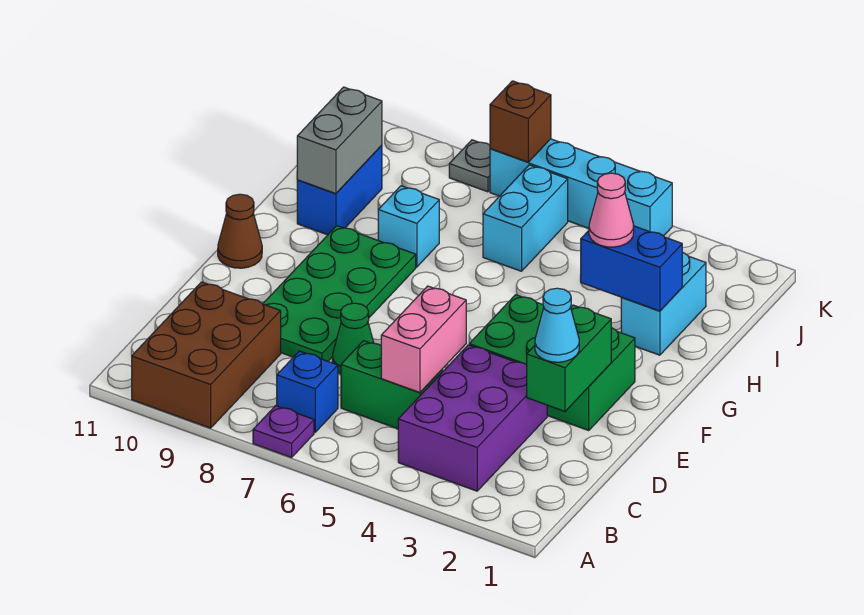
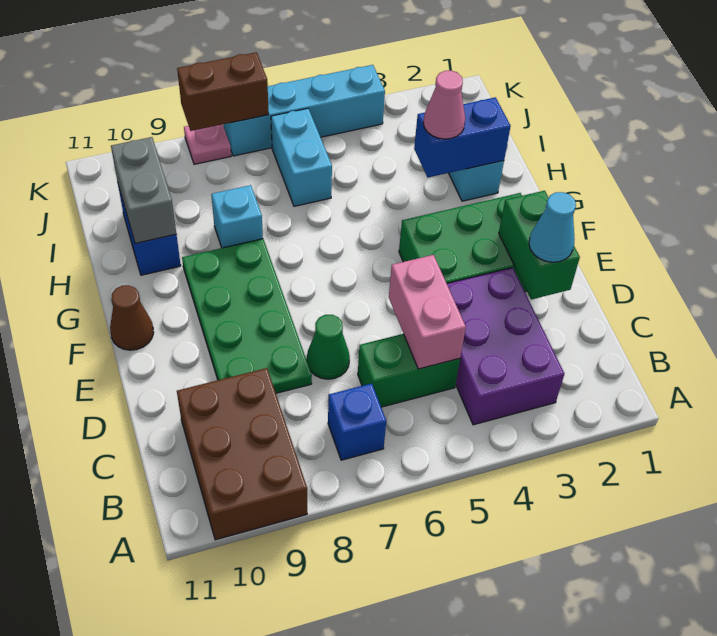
purple 1x1 plate [253,406,314,458] -> none
brown 1x1 brick [490,81,551,162] -> brown 1x2 brick [177,52,269,131]
grey 1x1 plate [449,140,490,192] -> pink 1x1 plate [184,124,231,164]

